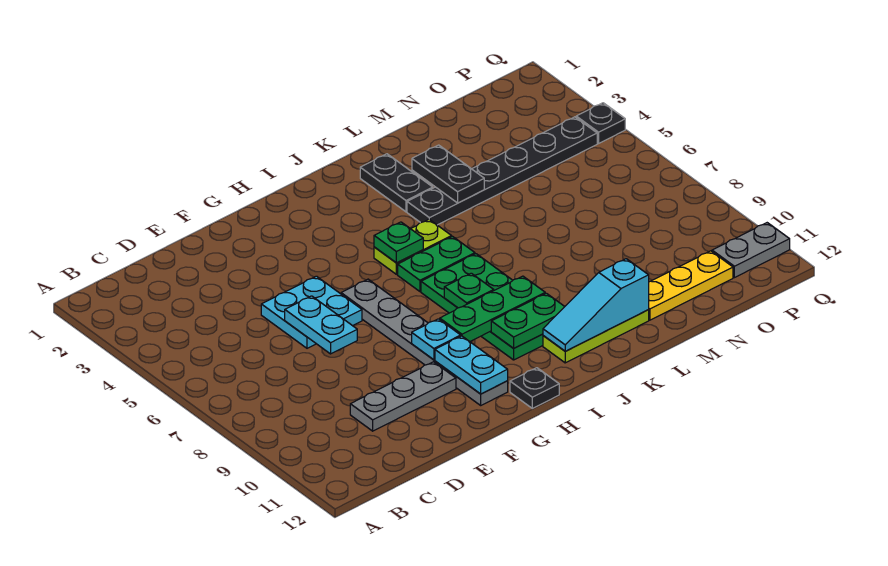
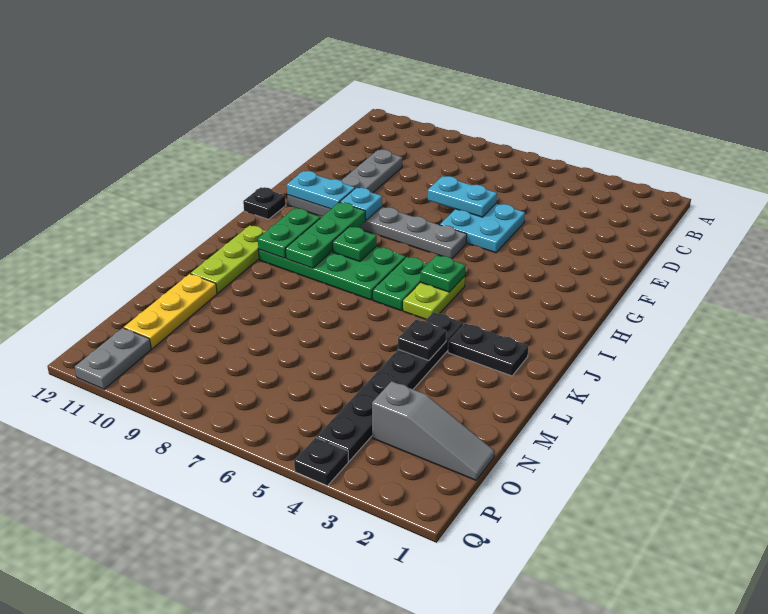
cyan 1x3 slope [543,259,649,351] -> none
black 1x2 plate [412,145,484,203] -> black 1x1 plate [398,320,446,360]
none -> grey 1x3 slope [372,381,494,480]

